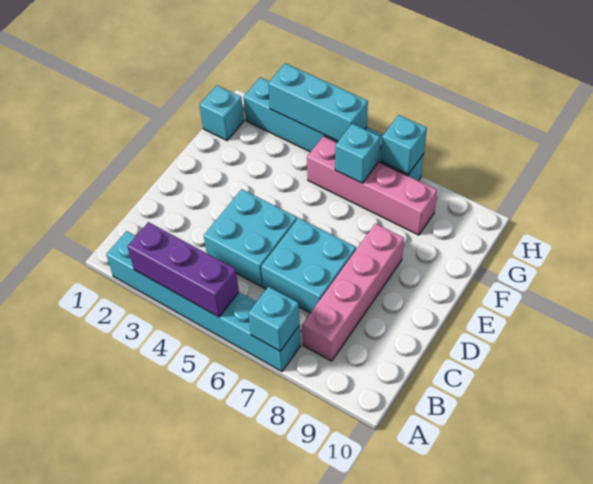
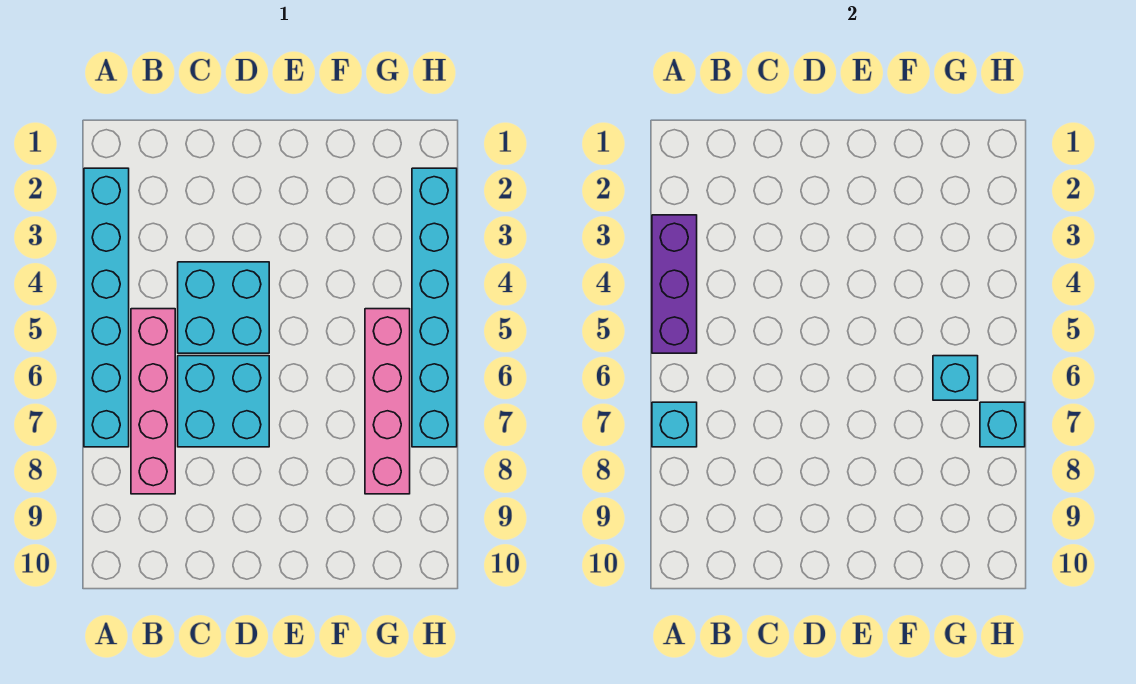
pink 1x4 brick [302,224,404,361] -> pink 1x4 brick turned to [131,309,175,494]
cyan 1x1 brick [200,85,244,140] -> none
cyan 1x3 brick [268,63,368,141] -> none

